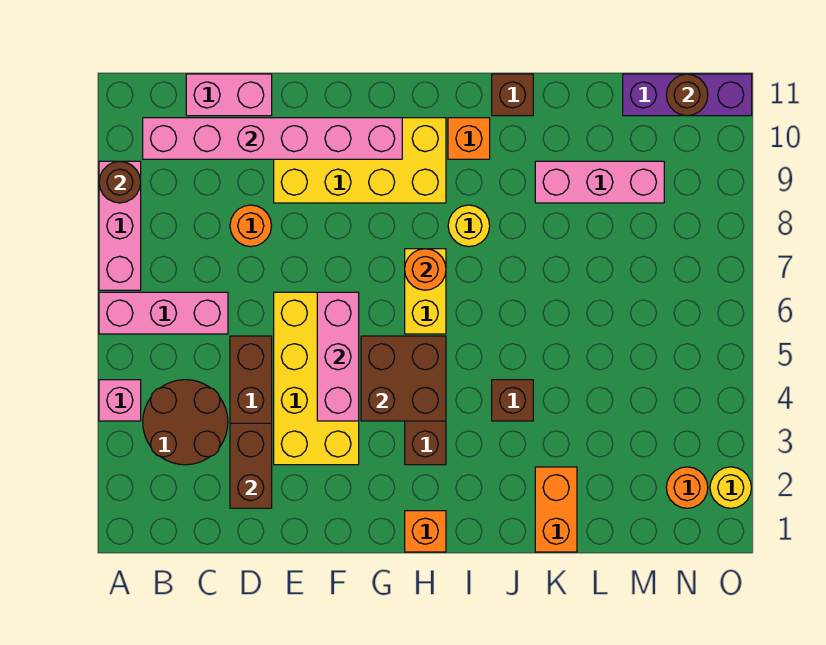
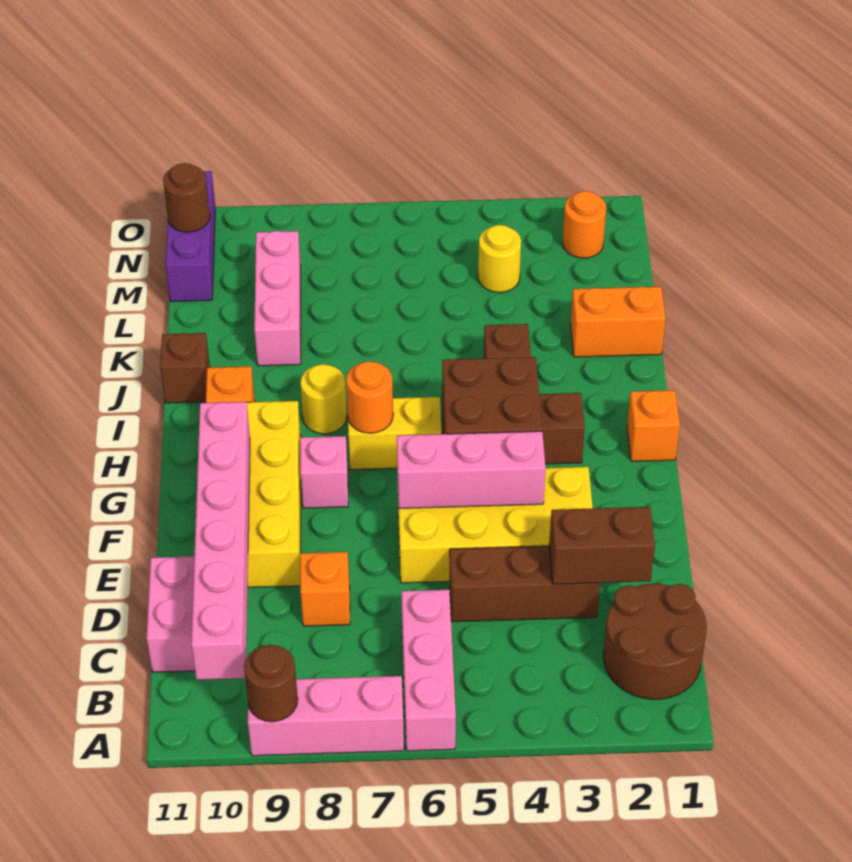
pink 1x1 brick [99,380,141,421] -> pink 1x1 brick moved to [300,436,348,508]
brown 2x2 round brick [143,380,228,465] -> brown 2x2 round brick moved to [604,584,707,699]
orange 1x1 round brick [230,205,271,247] -> orange 1x1 brick [300,552,350,626]
yellow 1x1 round brick [710,467,751,508] -> yellow 1x1 round brick moved to [478,225,521,293]

